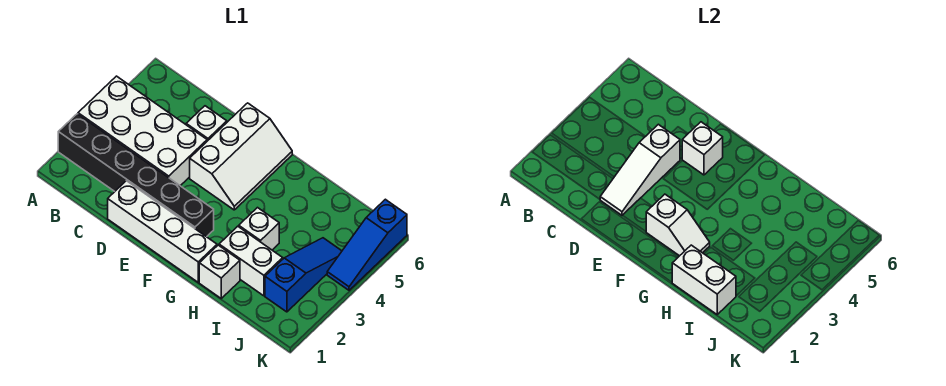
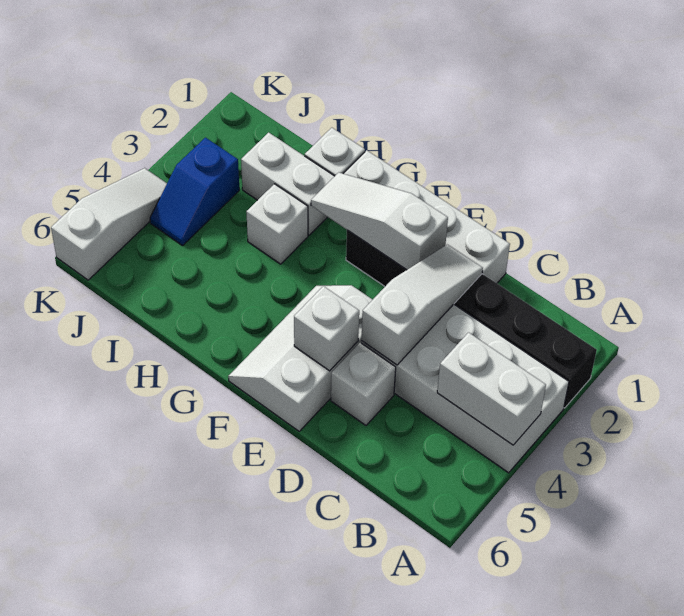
white 1x2 slope [646,194,710,256] -> white 1x3 slope [311,172,448,270]
white 1x2 brick [672,245,736,314] -> white 1x2 brick moved to [437,332,546,445]
blue 1x3 slope [265,238,342,312] -> blue 1x2 slope [150,138,239,246]
blue 1x3 slope [327,199,407,290] -> white 1x3 slope [51,168,167,280]

